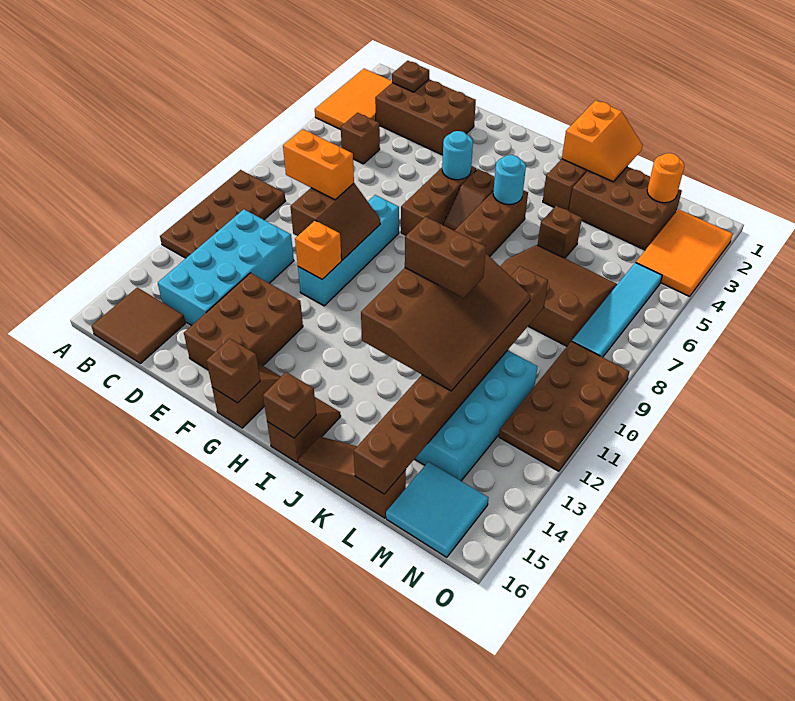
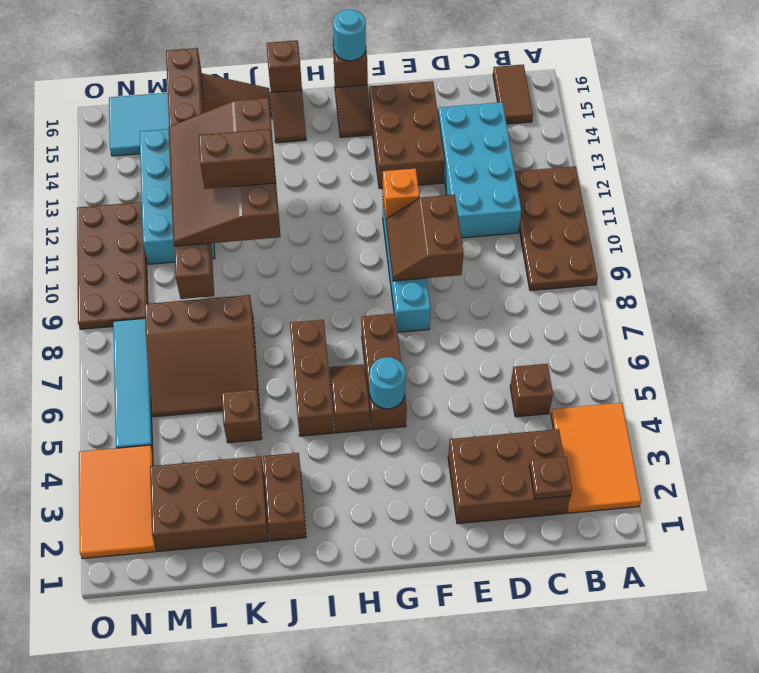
brown 2x2 tile [91,287,185,364] -> brown 1x2 tile [493,64,533,124]
orange 1x2 brick [283,129,354,200] -> none
cyan 1x1 round brick [493,155,526,204] -> cyan 1x1 round brick moved to [333,9,366,61]
orange 2x2 slope [562,100,643,182] -> none
orange 1x1 round brick [647,153,684,203] -> none

